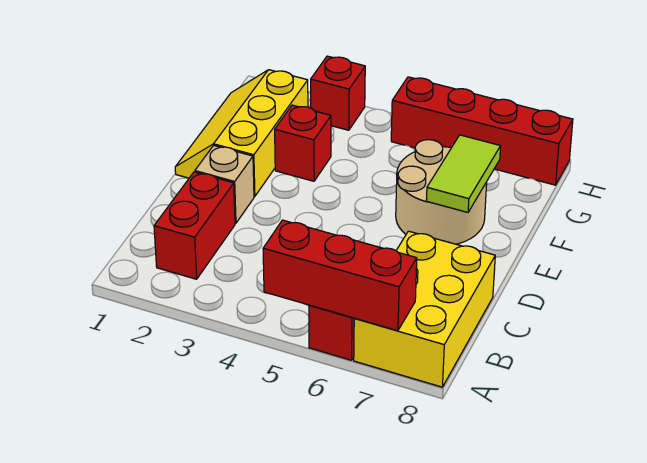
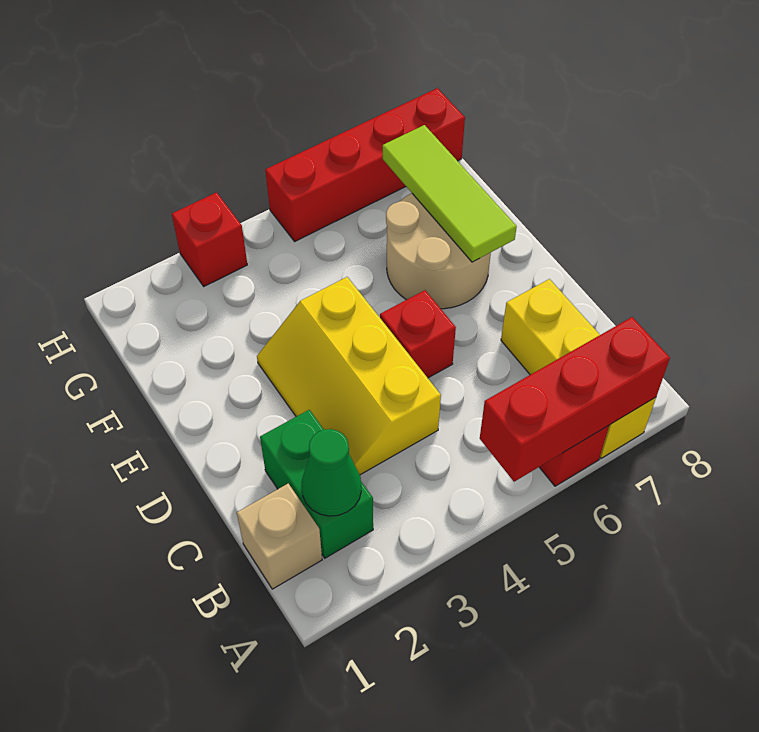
yellow 2x3 brick [354,231,495,387] -> yellow 1x3 brick [501,279,656,458]
red 1x2 brick [154,172,235,279] -> green 1x2 brick [260,410,373,558]
none -> green 1x1 cone [301,429,361,516]
tan 1x1 brick [195,146,254,223] -> tan 1x1 brick moved to [237,484,322,589]
yellow 2x3 slope [175,70,308,196] -> yellow 2x3 slope moved to [257,277,441,475]
lime 1x2 tile [426,135,501,212] -> lime 1x3 tile [383,125,517,262]
red 1x1 brick [275,105,331,181] -> red 1x1 brick moved to [380,290,456,378]

